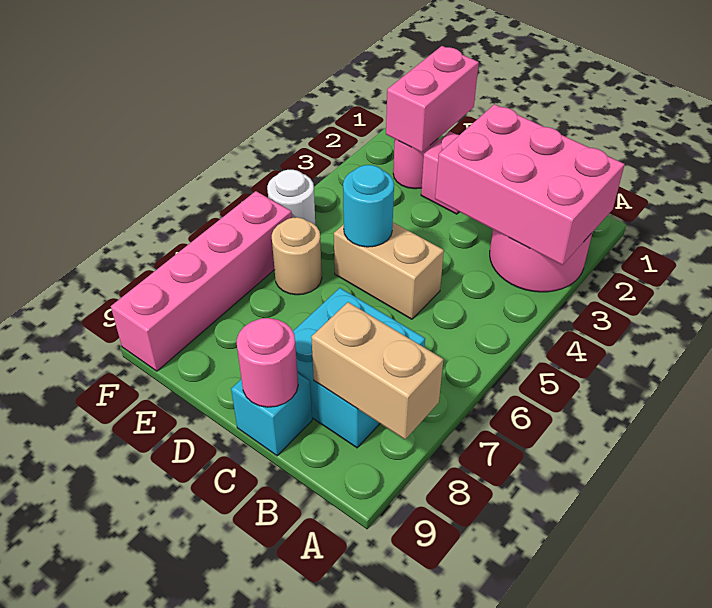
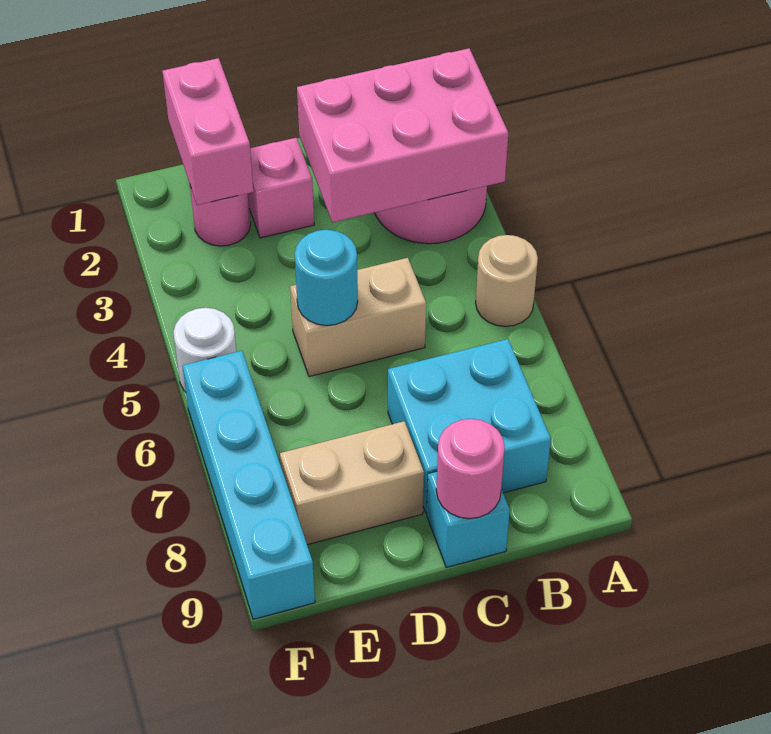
tan 1x2 brick [311,302,443,439] -> tan 1x2 brick moved to [280,421,424,545]
tan 1x1 round brick [272,217,322,295] -> tan 1x1 round brick moved to [476,235,538,327]
pink 1x4 brick [111,191,292,371] -> cyan 1x4 brick [183,351,315,619]

